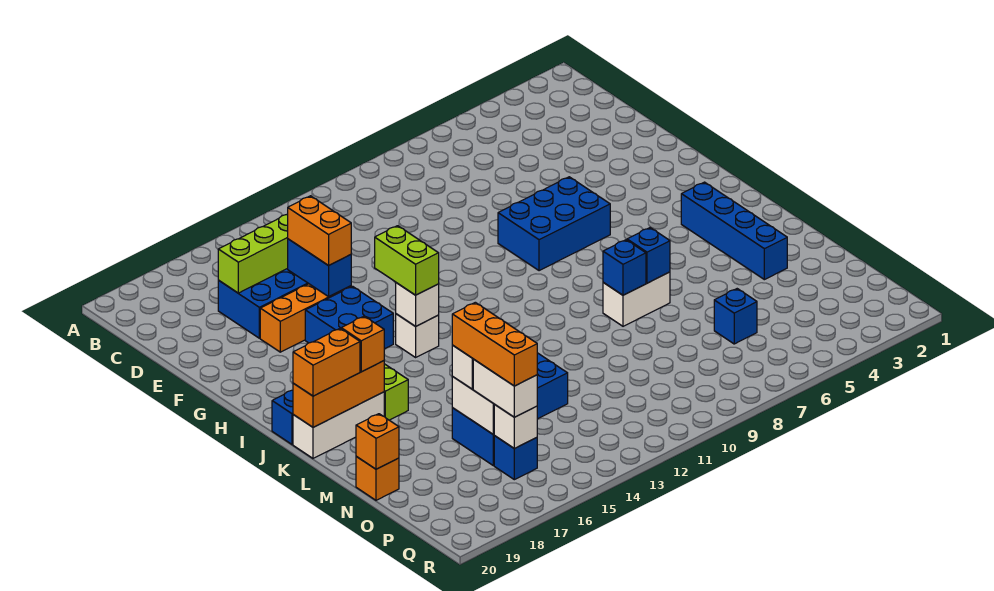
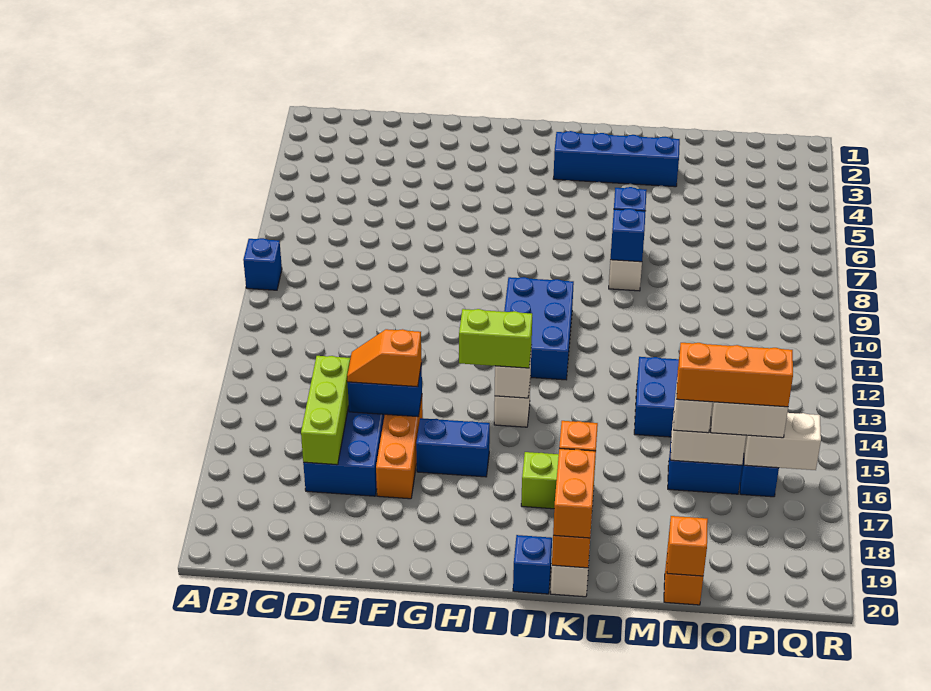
orange 1x2 brick [288,196,351,266] -> orange 1x2 slope [347,329,422,387]
blue 2x3 brick [498,177,610,271] -> blue 2x3 brick moved to [504,277,574,380]
blue 2x2 brick [305,286,393,349] -> blue 1x2 brick [416,418,490,477]
blue 1x1 brick [714,289,757,344] -> blue 1x1 brick moved to [243,238,282,290]
white 1x1 brick [494,405,537,449] -> white 1x2 brick [744,413,821,470]

